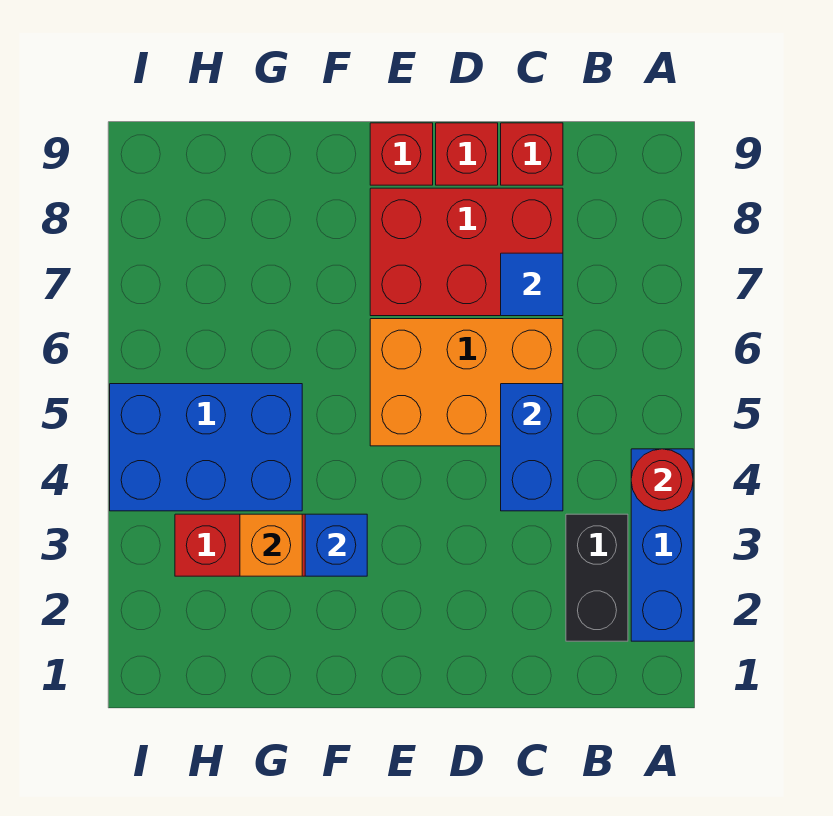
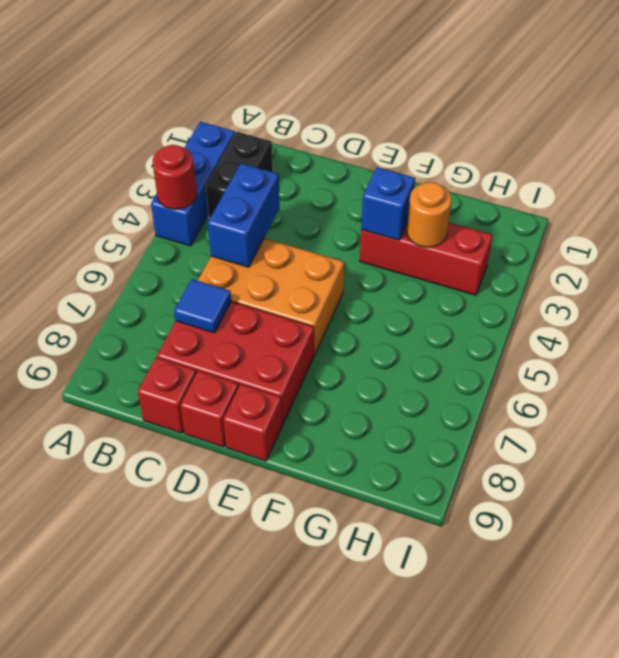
orange 1x1 brick [240,514,302,576] -> orange 1x1 round brick [407,182,452,247]
blue 2x3 brick [110,384,302,511] -> none

